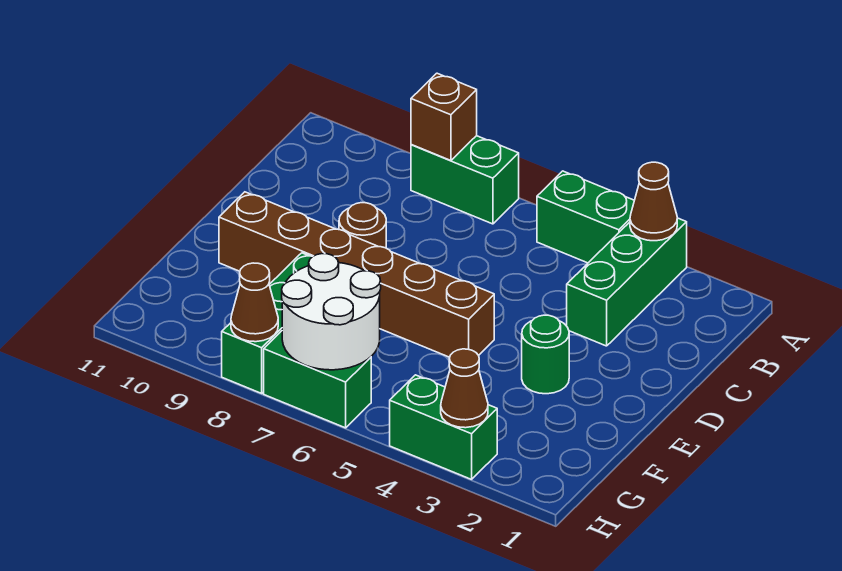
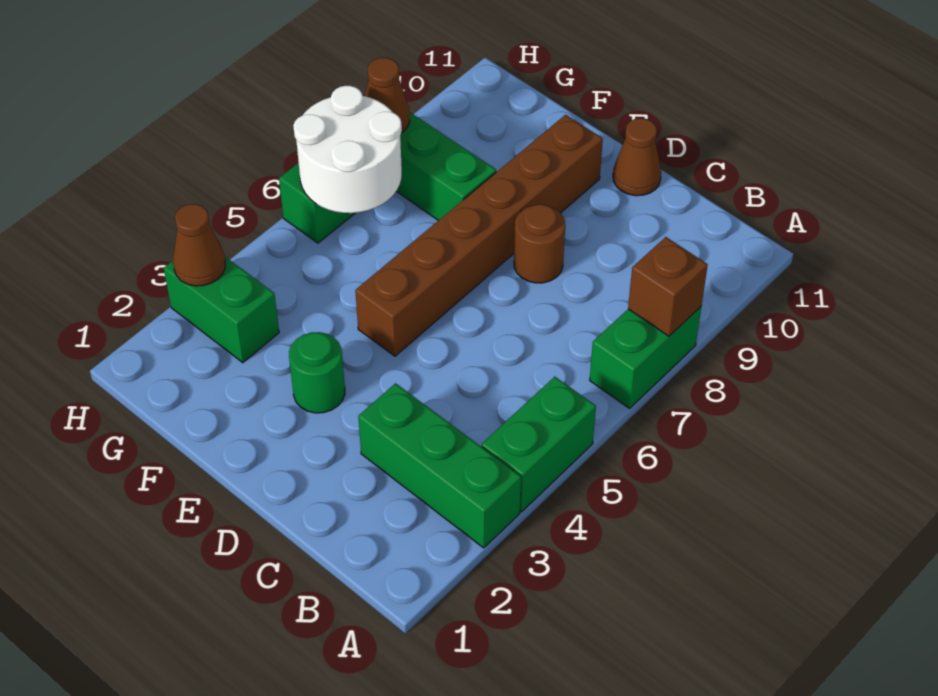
brown 1x1 cone [630,162,677,241] -> brown 1x1 cone moved to [613,118,661,196]
green 1x2 brick [390,375,497,479] -> green 1x2 brick turned to [164,257,279,363]

